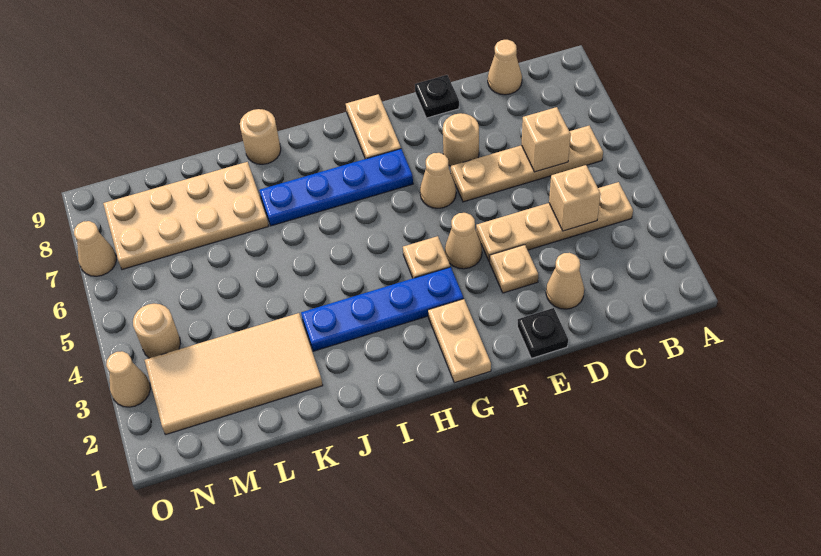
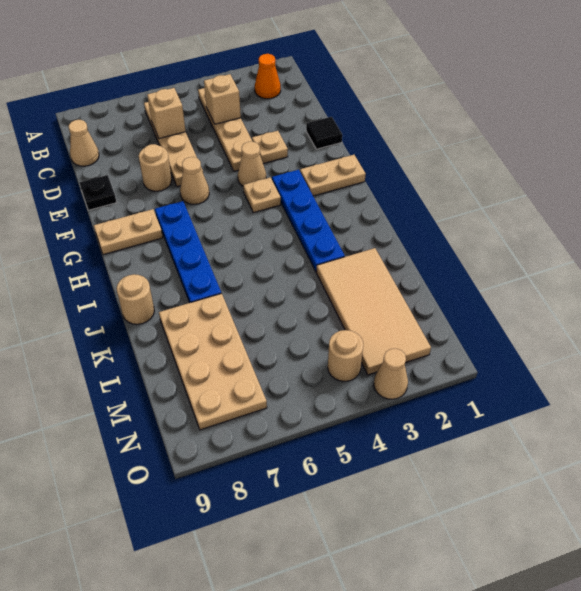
none -> orange 1x1 cone [255,54,281,99]
tan 1x1 cone [546,253,584,309] -> none
black 1x1 plate [517,308,568,358] -> black 1x1 tile [306,117,342,149]
tan 1x1 cone [74,221,116,276] -> none

